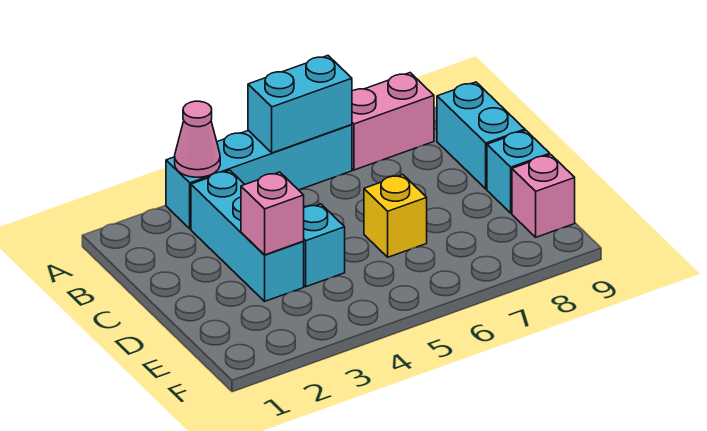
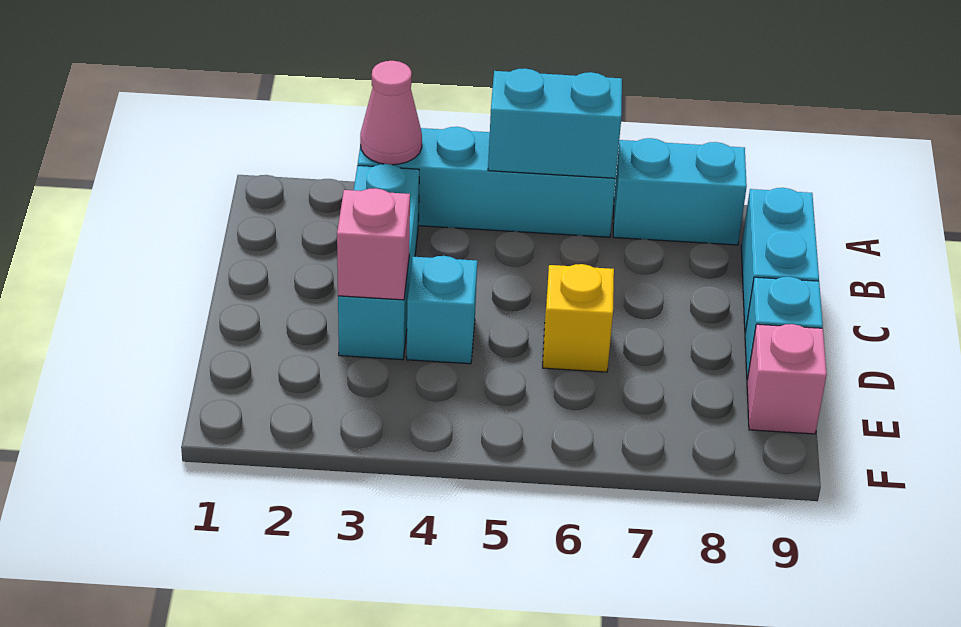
pink 1x2 brick [352,73,434,170] -> cyan 1x2 brick [613,138,747,245]

